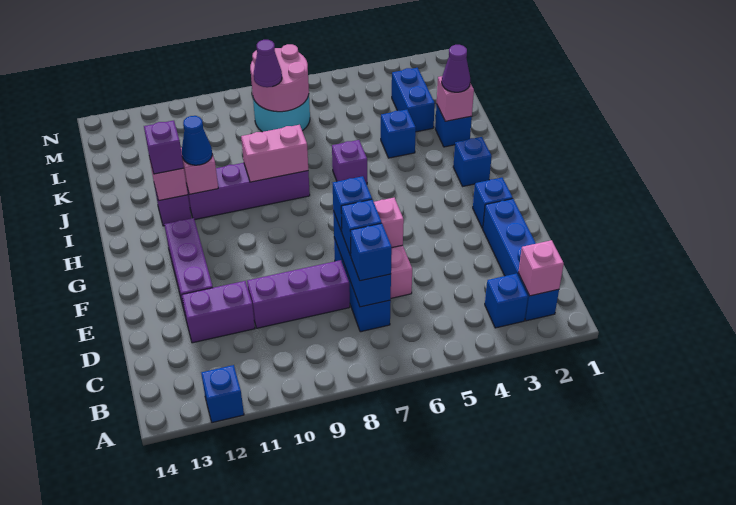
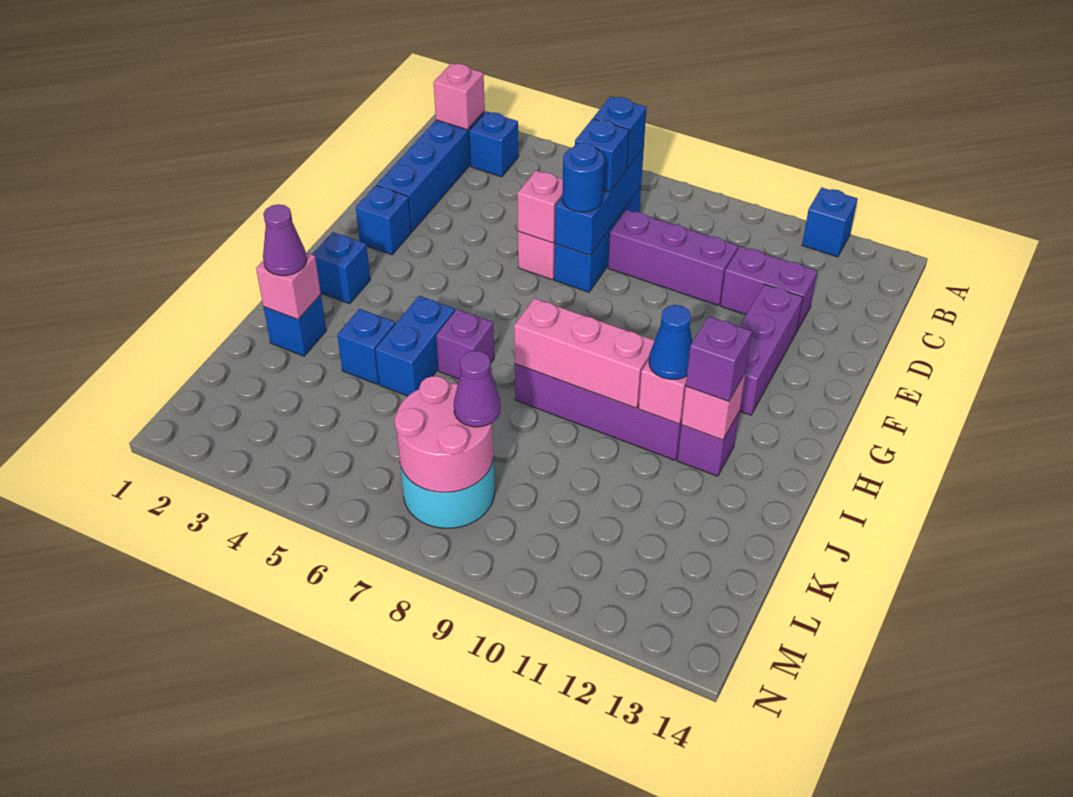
blue 1x1 brick [333,176,372,232] -> blue 1x1 round brick [562,143,604,212]
pink 1x2 brick [241,125,308,182] -> pink 1x3 brick [514,298,655,408]
blue 1x2 brick [392,68,435,132] -> blue 1x2 brick moved to [375,296,455,396]

